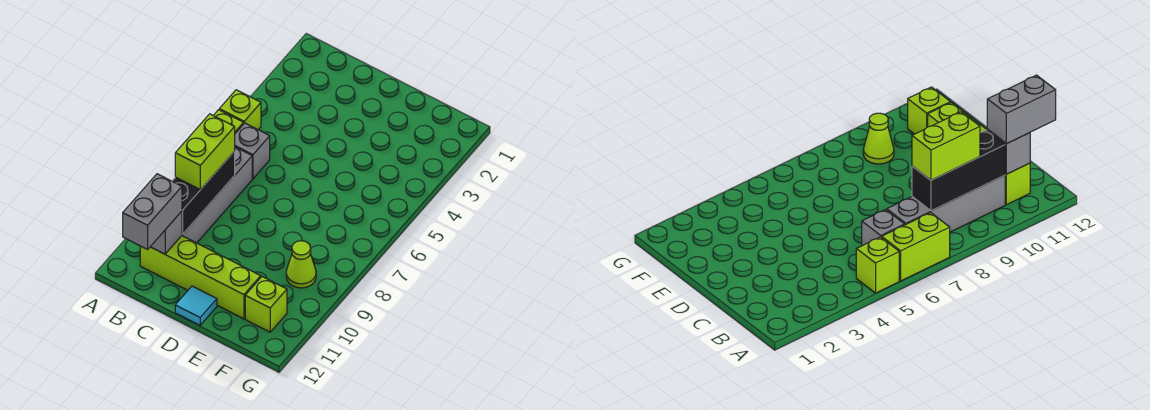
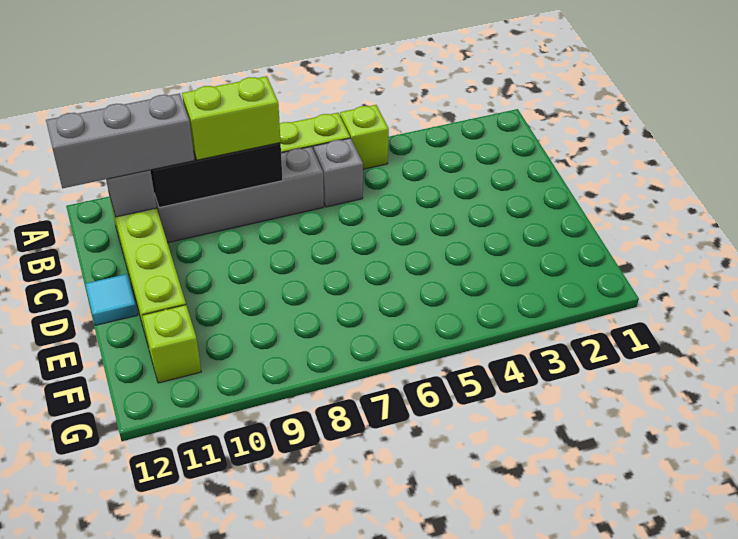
grey 1x2 brick [123,174,182,249] -> grey 1x3 brick [46,93,194,188]
lime 1x1 cone [286,241,316,288] -> none

